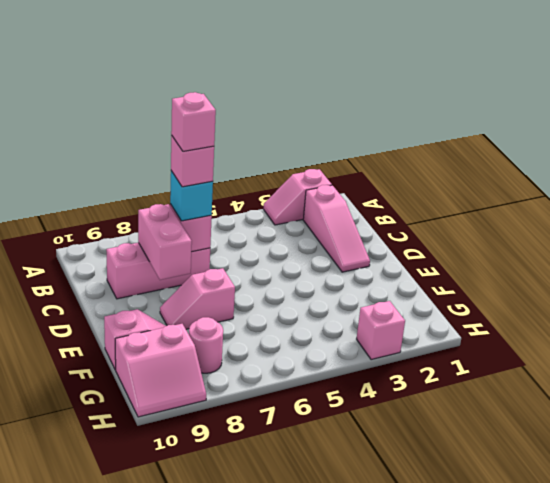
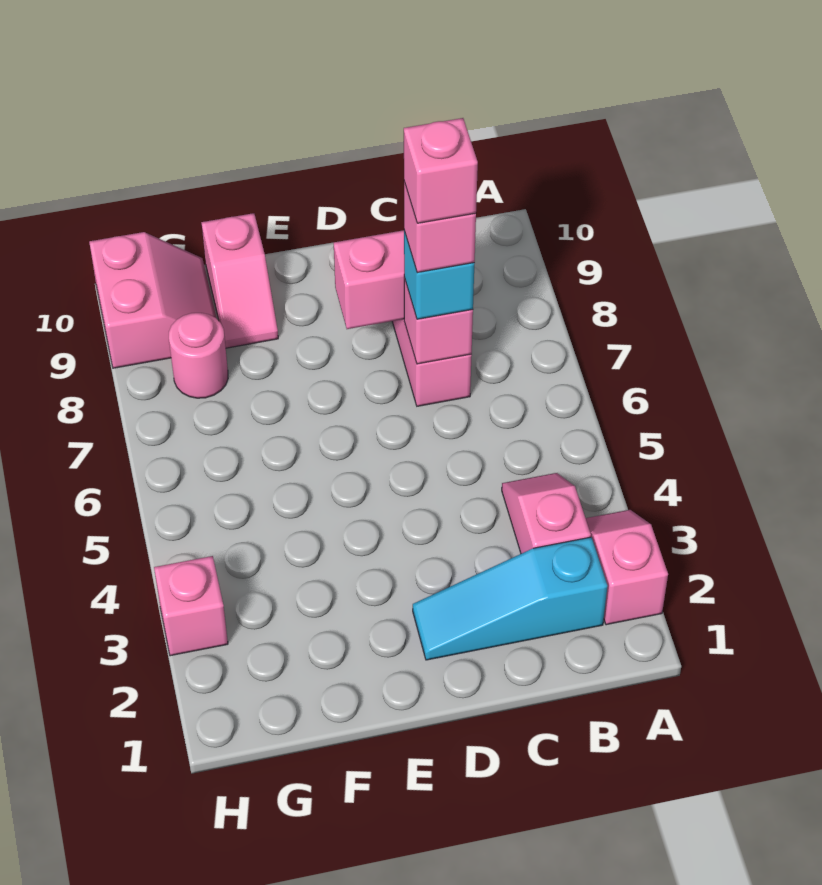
pink 1x3 slope [303,185,370,272] -> cyan 1x3 slope [413,537,608,660]
pink 1x2 slope [160,268,235,329] -> pink 1x2 slope moved to [502,473,591,554]
pink 2x2 slope [115,324,206,417] -> pink 2x2 slope turned to [89,232,216,368]

